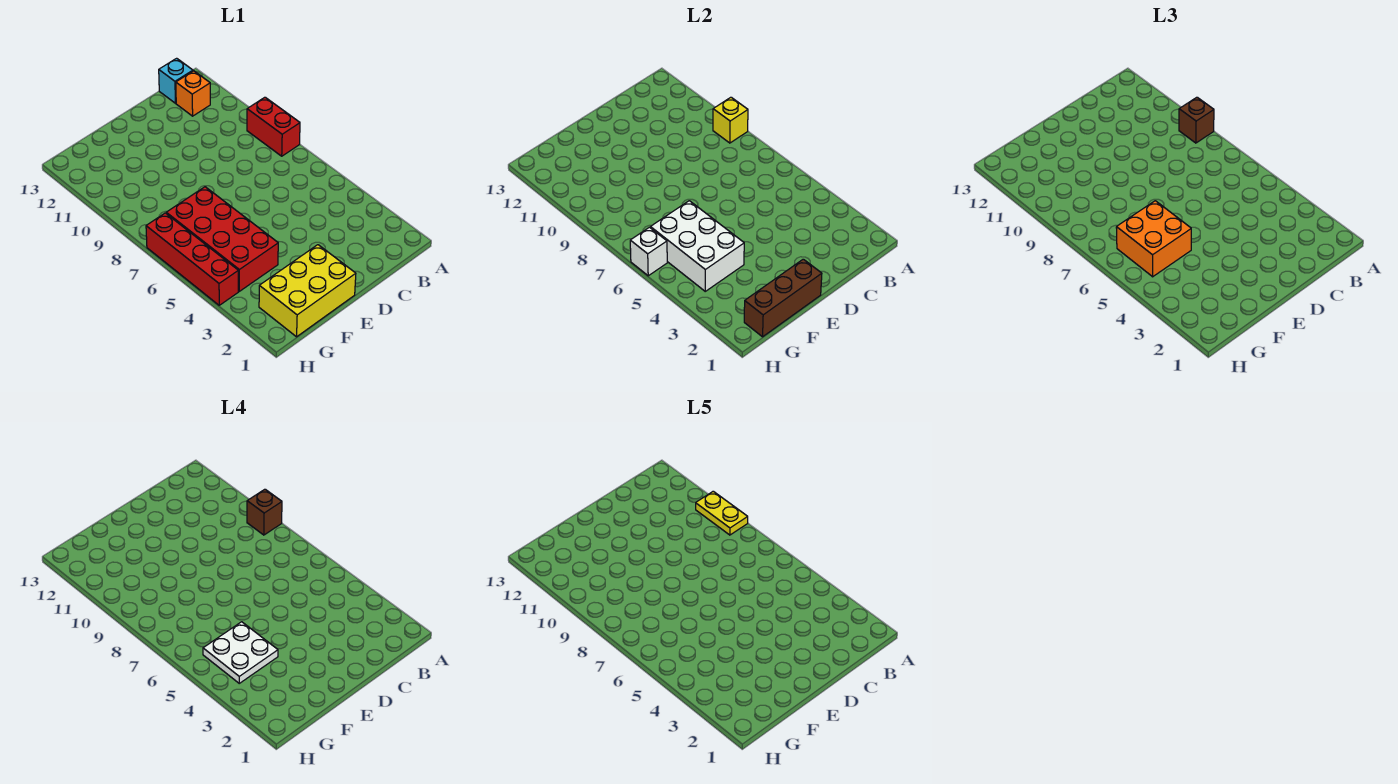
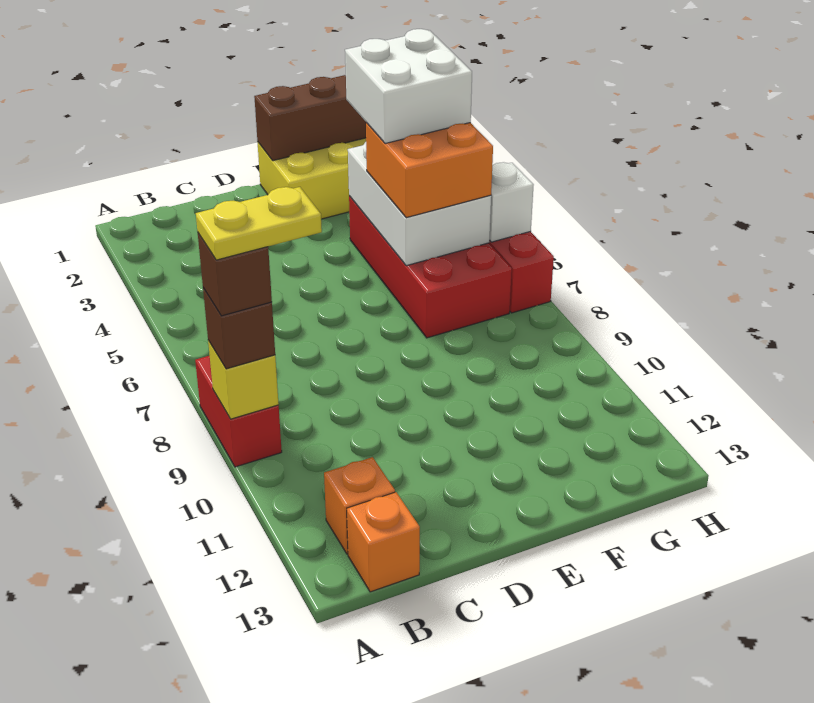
yellow 1x2 plate [696,491,748,535] -> yellow 1x2 plate turned to [196,187,322,260]
cyan 1x1 brick [159,58,193,103] -> orange 1x1 brick [347,492,420,592]
white 2x2 plate [203,622,278,683] -> white 2x2 brick [345,29,472,144]

